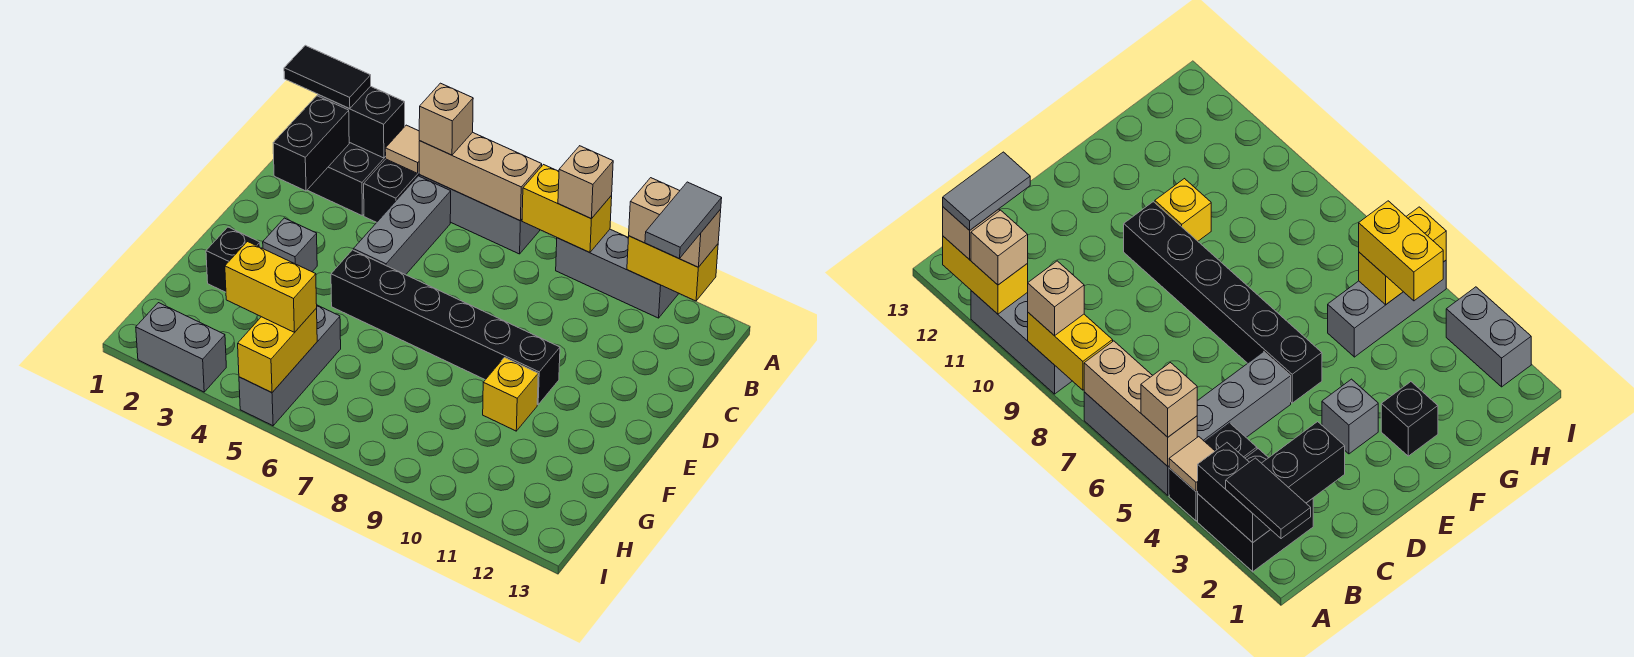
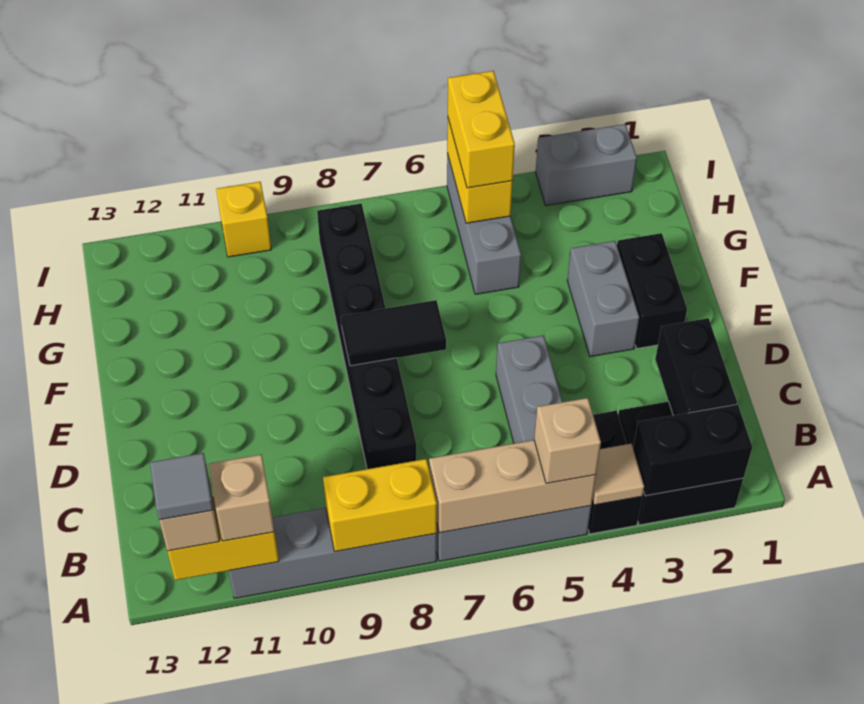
black 1x2 tile [284,45,371,109] -> black 1x2 tile moved to [341,300,446,366]
grey 1x3 brick [556,229,678,318] -> grey 1x4 brick [229,508,437,598]
tan 1x1 brick [558,146,613,219] -> none
grey 1x2 tile [645,182,722,259] -> grey 1x1 tile [150,453,213,520]
grey 1x1 brick [263,218,317,272] -> grey 1x2 brick [567,241,639,357]
black 1x6 brick [331,250,560,405] -> black 1x6 brick turned to [317,204,416,469]
black 1x1 brick [206,227,260,292] -> black 1x2 brick [617,233,687,349]
yellow 1x1 brick [483,358,538,431] -> yellow 1x1 brick moved to [216,182,271,257]
yellow 1x2 brick [225,242,317,332] -> yellow 1x2 brick turned to [448,71,515,188]

